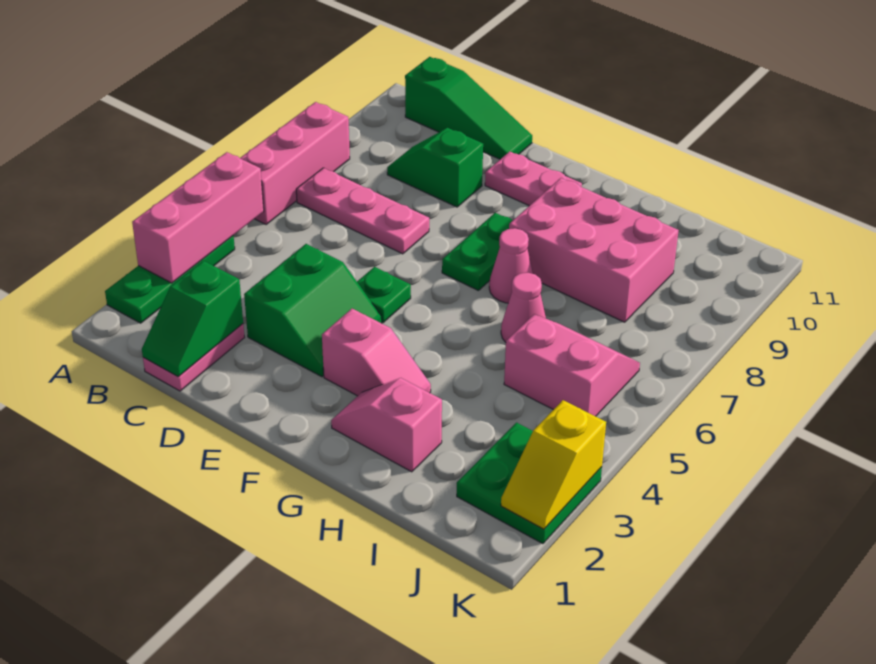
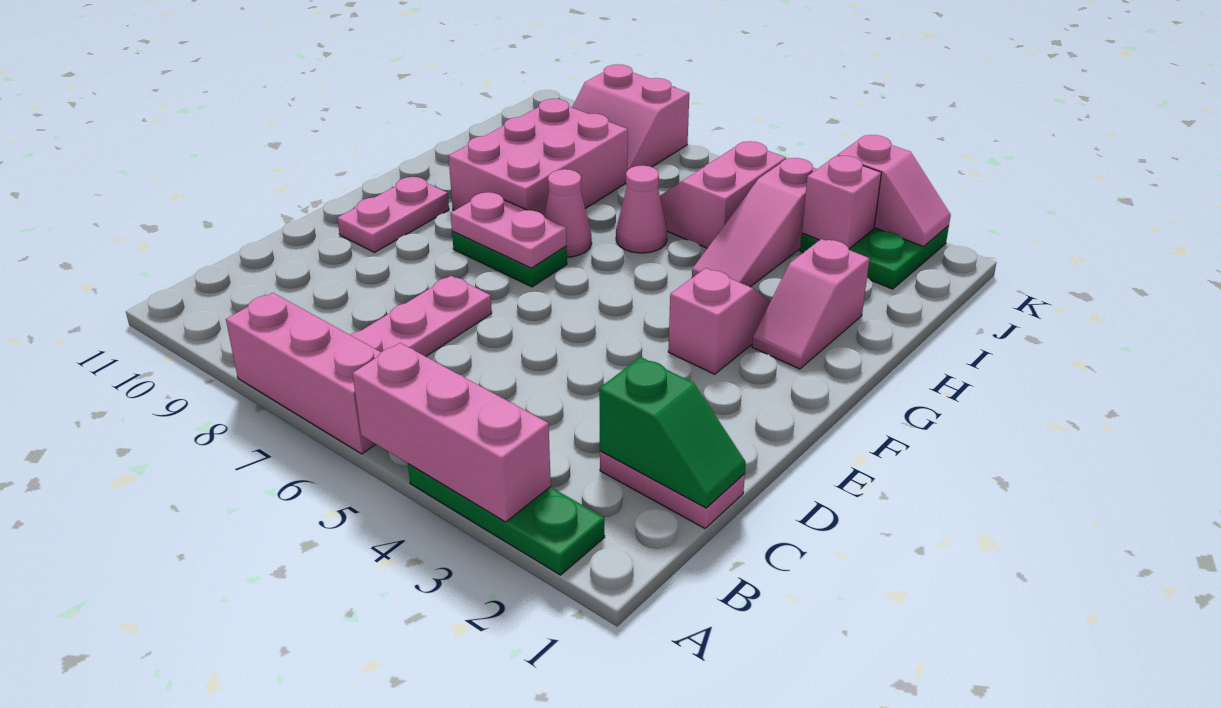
green 1x3 slope [405,57,532,159] -> none
green 1x2 slope [387,128,483,207] -> none
green 2x2 slope [244,244,382,377] -> none
green 1x1 plate [357,267,411,323] -> none
none -> pink 1x2 plate [451,192,567,268]
none -> pink 1x3 slope [692,158,817,287]
none -> pink 1x1 brick [802,156,881,249]
none -> pink 2x2 slope [572,64,689,170]
yellow 1x2 slope [501,400,606,529] -> pink 1x2 slope [837,135,951,246]

